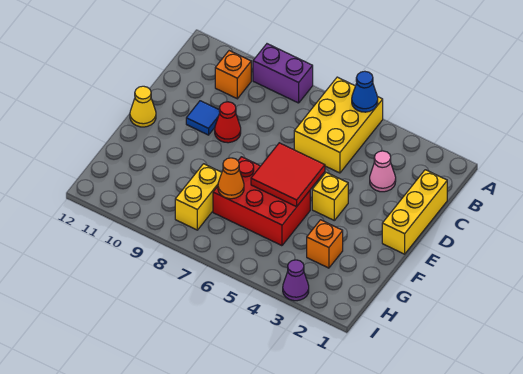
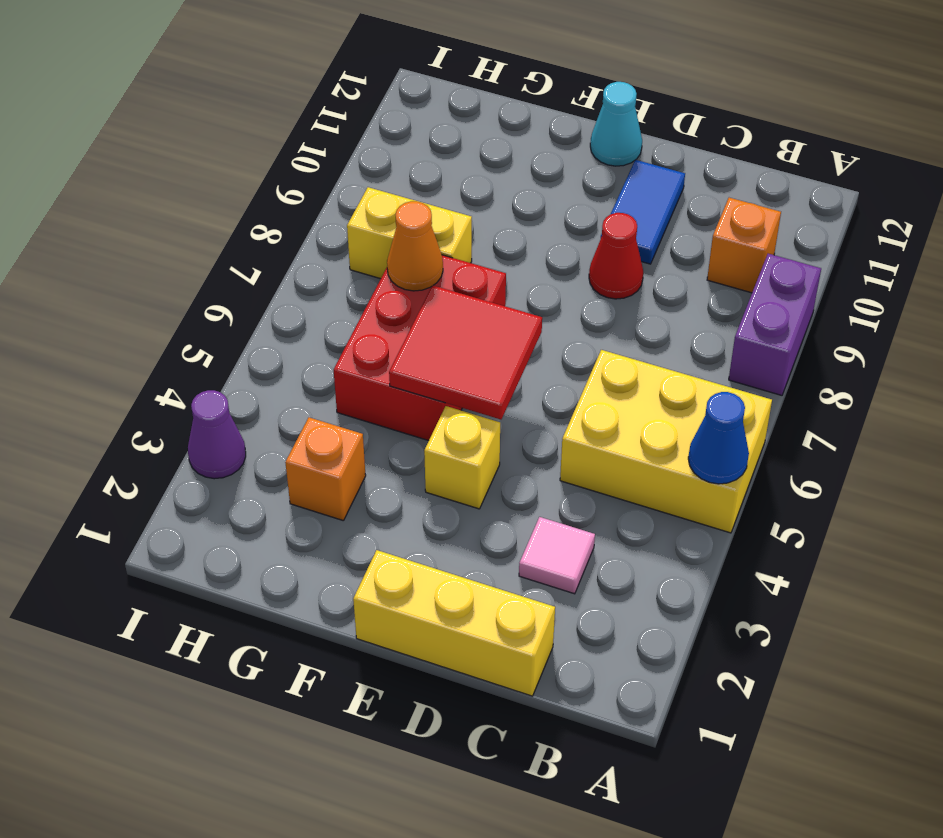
pink 1x1 cone [370,151,396,192] -> pink 1x1 tile [519,517,595,594]
blue 1x1 tile [186,101,220,135] -> blue 1x2 tile [601,160,685,264]
yellow 1x1 cone [130,86,156,127] -> cyan 1x1 cone [590,82,642,166]

